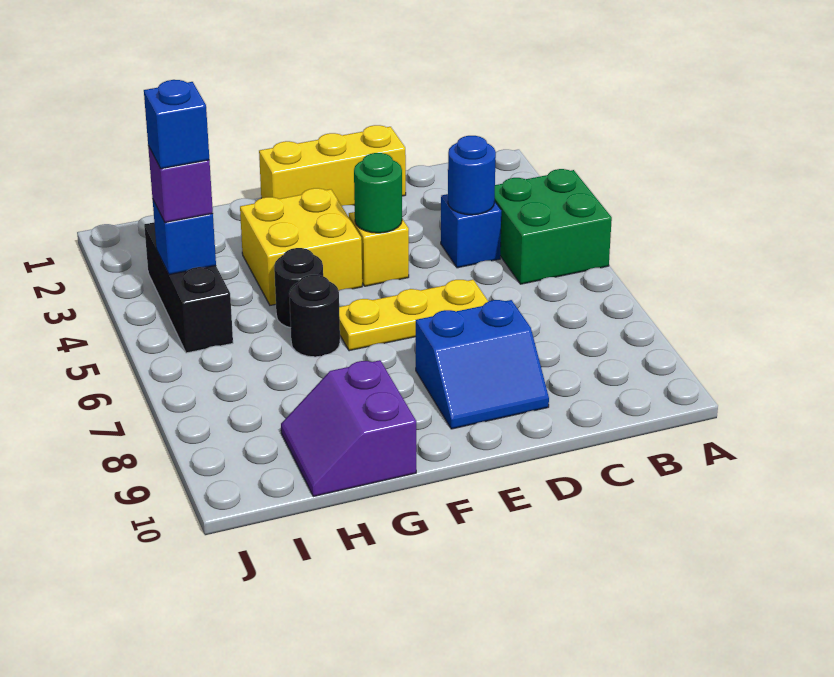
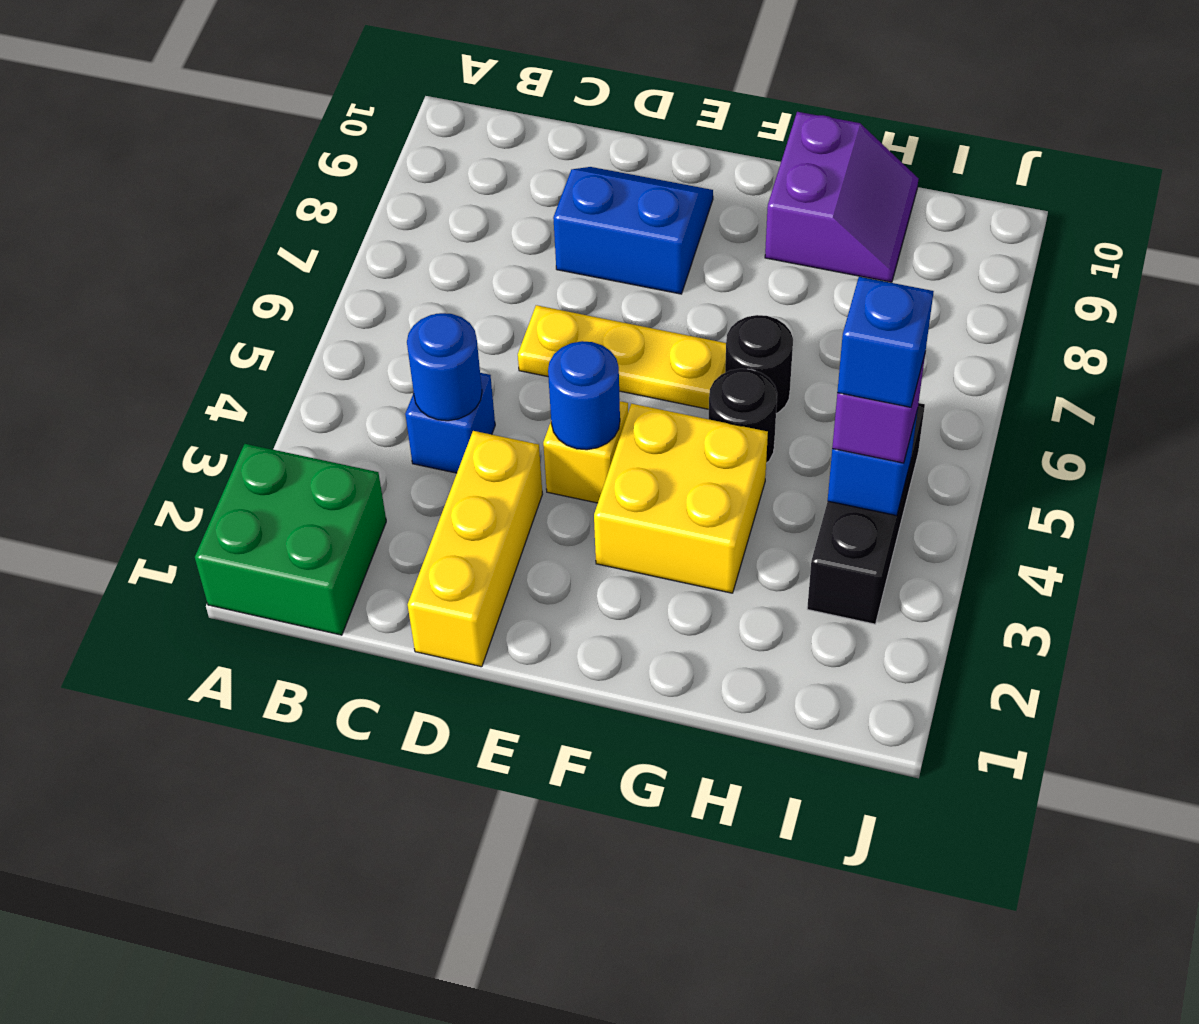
green 2x2 brick [494,169,612,284] -> green 2x2 brick moved to [195,444,386,635]
yellow 1x3 brick [259,125,406,206] -> yellow 1x3 brick turned to [408,431,542,667]
green 1x1 round brick [354,153,402,233] -> blue 1x1 round brick [548,341,620,450]

